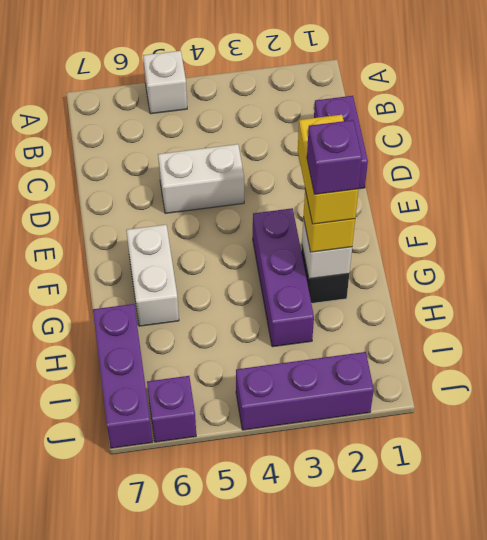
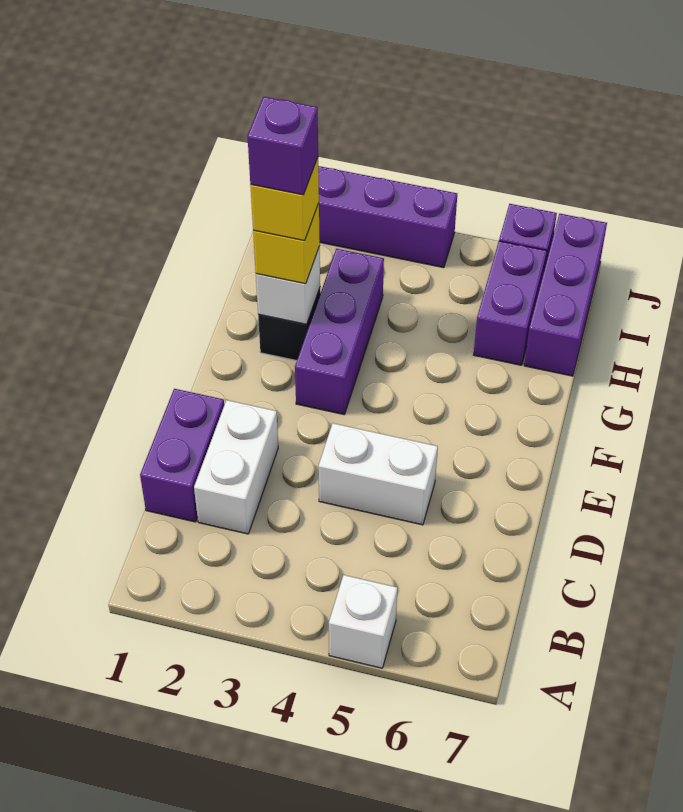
yellow 1x2 brick [298,115,359,224] -> yellow 1x1 brick [250,158,319,241]
white 1x2 brick [126,225,179,326] -> white 1x2 brick moved to [194,400,278,534]
none -> purple 1x2 brick [474,241,547,365]

